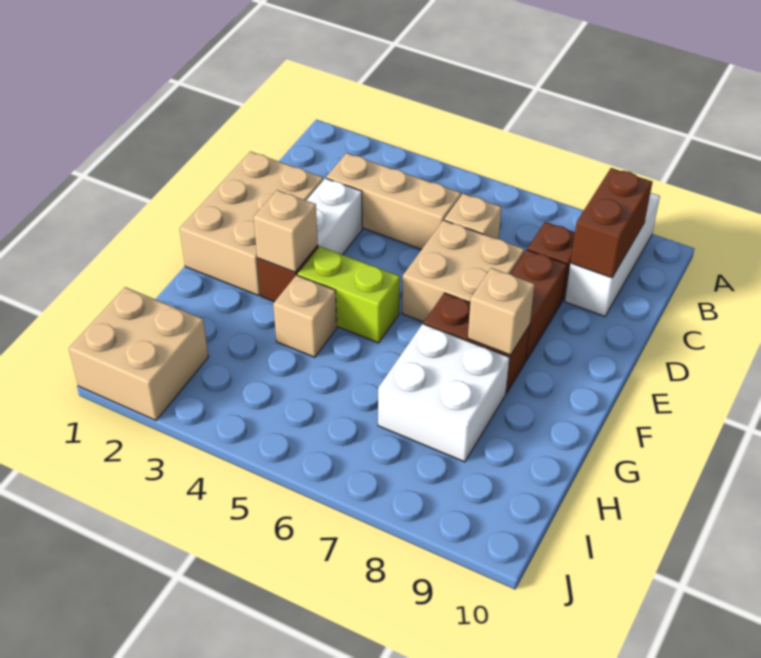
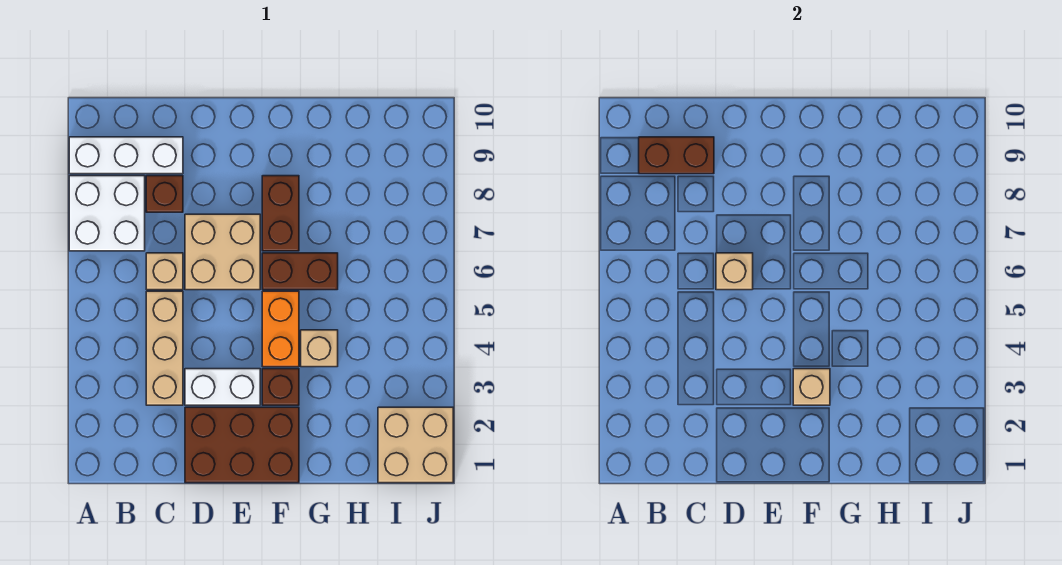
tan 2x3 brick [180,152,323,296] -> brown 2x3 brick [185,407,299,483]
brown 1x2 brick [511,250,567,361] -> brown 1x2 brick moved to [262,253,338,290]
lime 1x2 brick [298,246,400,343] -> orange 1x2 brick [262,291,299,367]
tan 1x1 brick [468,268,535,355] -> tan 1x1 brick moved to [716,253,753,290]
white 2x2 brick [378,324,510,462] -> white 2x2 brick moved to [69,176,145,251]

